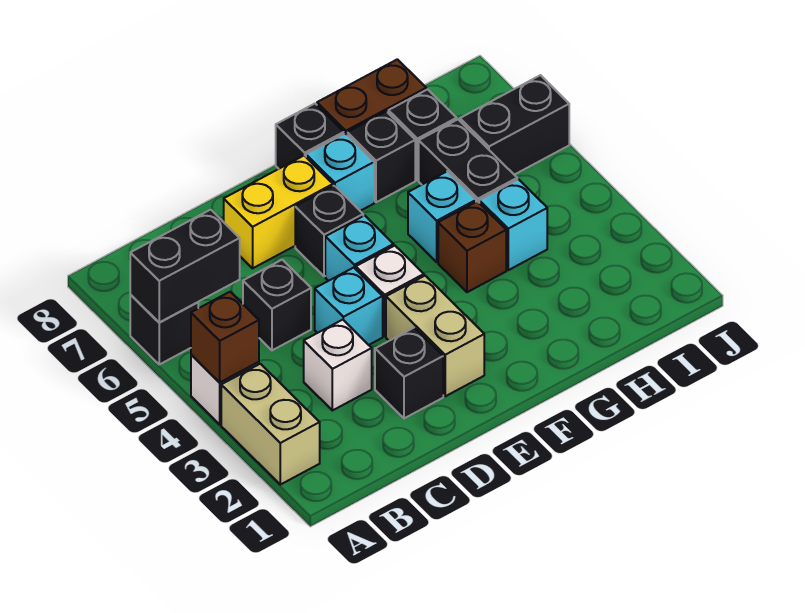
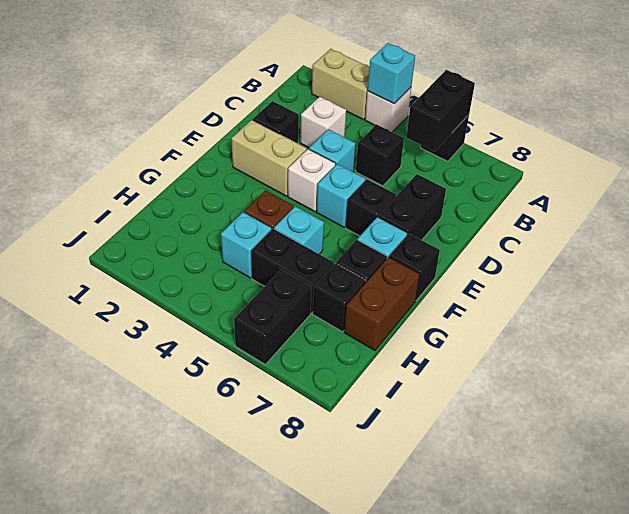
brown 1x1 brick [191,292,259,382] -> cyan 1x1 brick [368,43,415,104]
yellow 1x2 brick [224,156,333,268] -> black 1x2 brick [378,174,446,240]

